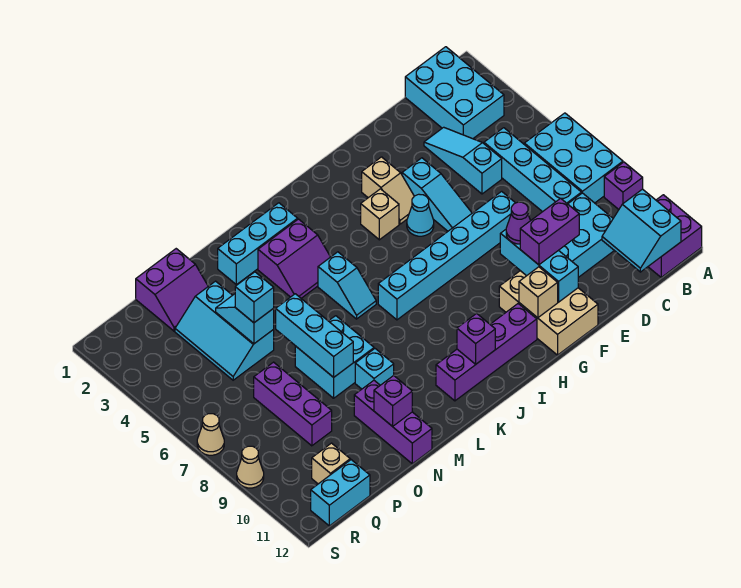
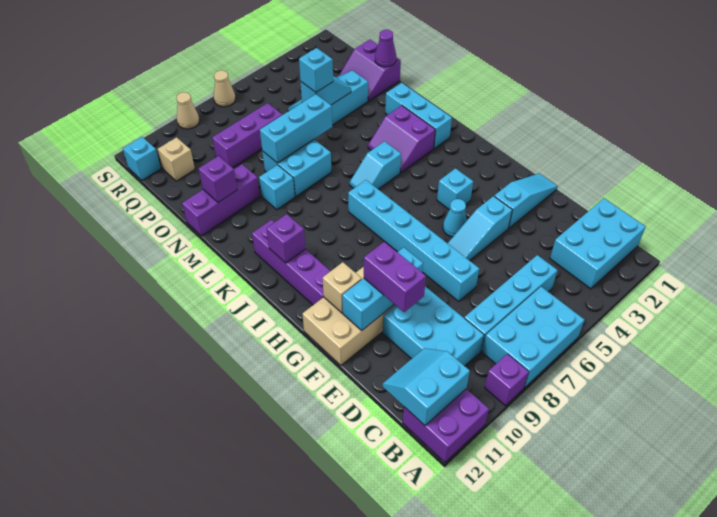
cyan 1x3 slope [424,127,502,194] -> cyan 1x3 slope moved to [494,173,557,228]
purple 1x1 cone [506,202,530,244] -> purple 1x1 cone moved to [375,30,396,67]
tan 1x2 slope [362,157,414,224] -> none
tan 1x1 brick [361,189,399,240] -> cyan 1x1 brick [437,168,473,210]
cyan 1x2 brick [311,460,370,526] -> cyan 1x1 brick [123,137,161,180]

